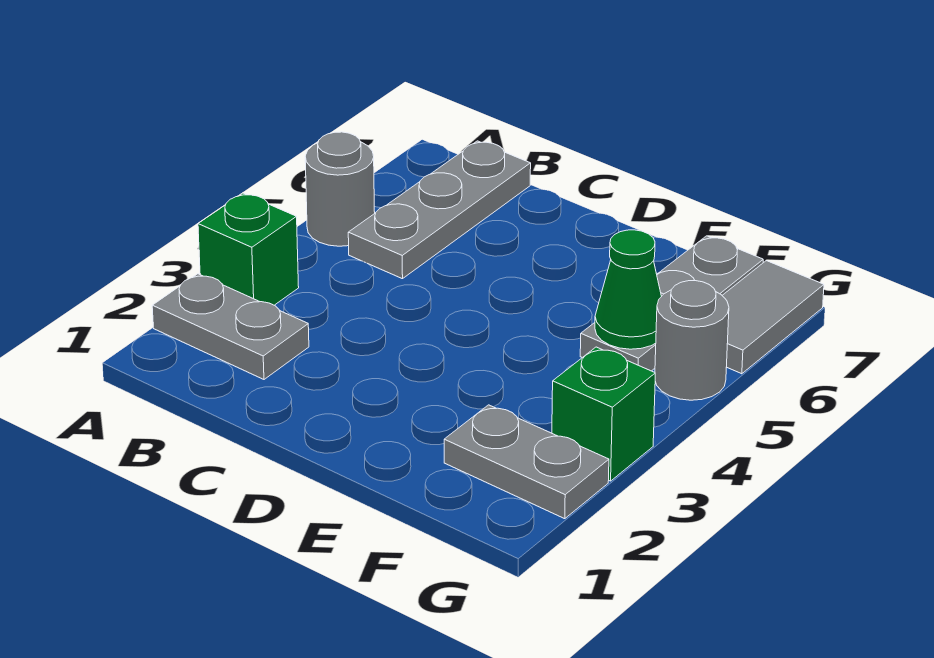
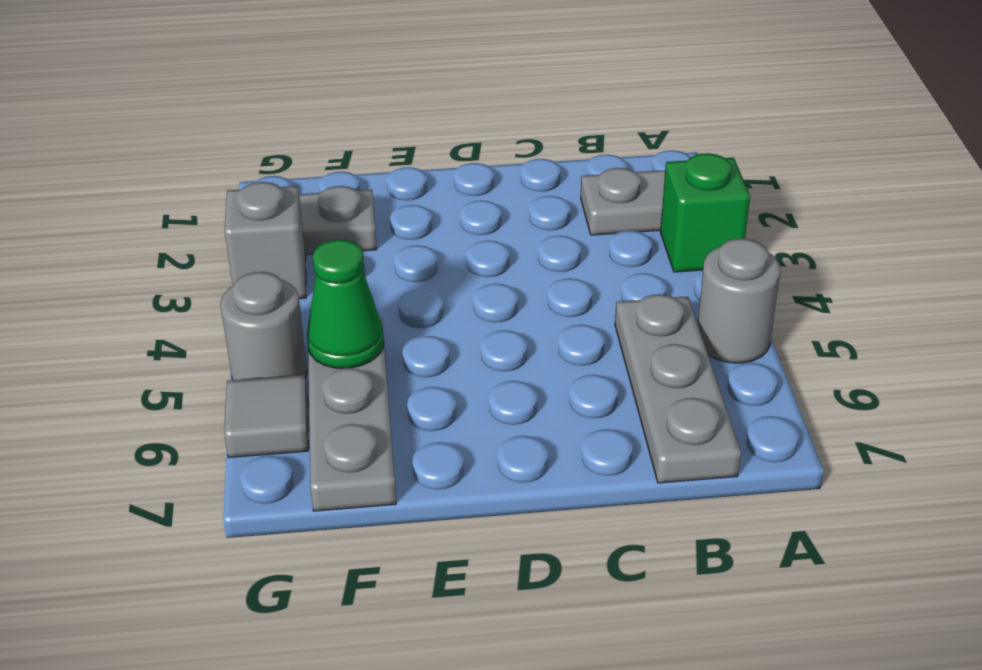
green 1x1 brick [552,347,655,481] -> grey 1x1 brick [225,182,306,299]
grey 1x2 tile [722,261,824,374] -> grey 1x1 tile [224,375,308,458]

